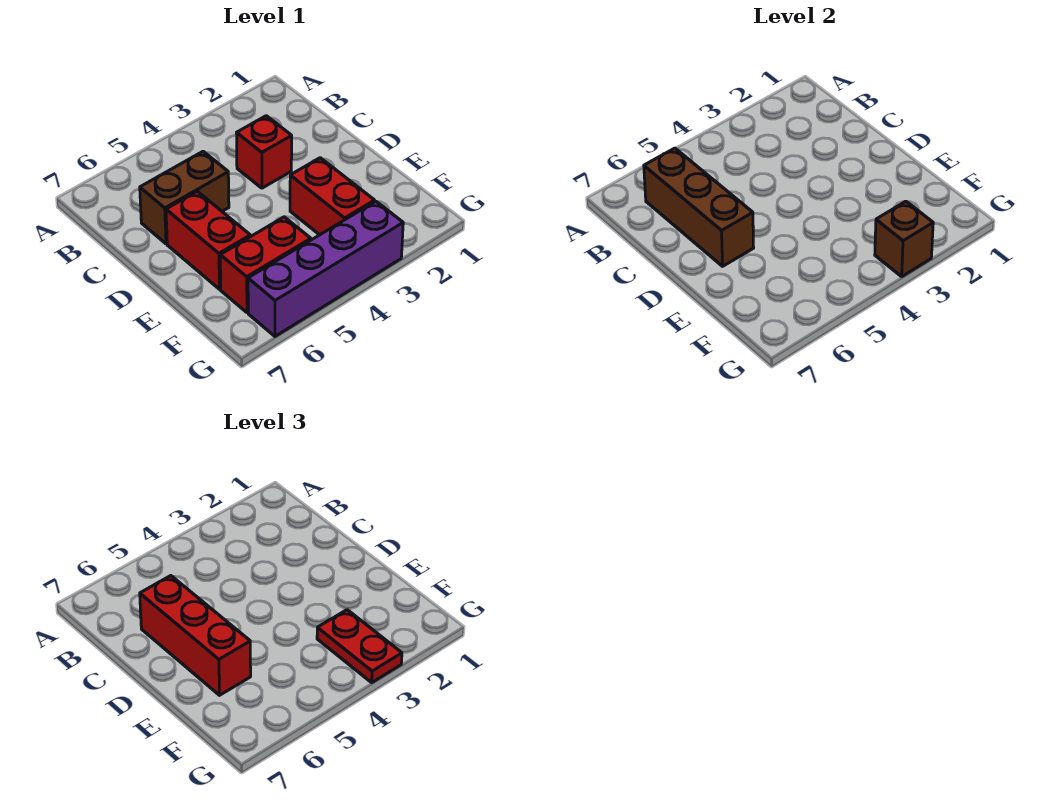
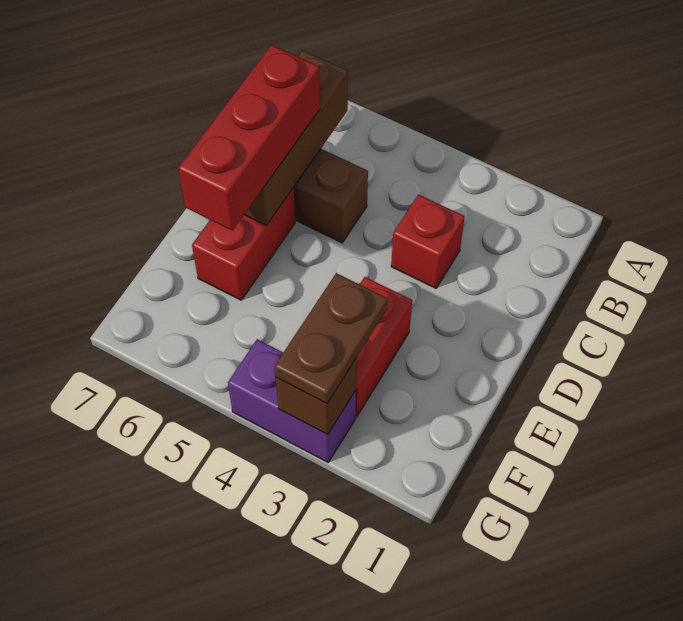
red 1x2 plate [317,610,402,682] -> brown 1x2 plate [275,273,387,403]
red 1x2 brick [220,217,311,313] -> none
purple 1x4 brick [248,201,403,336] -> purple 1x2 brick [228,339,356,462]

